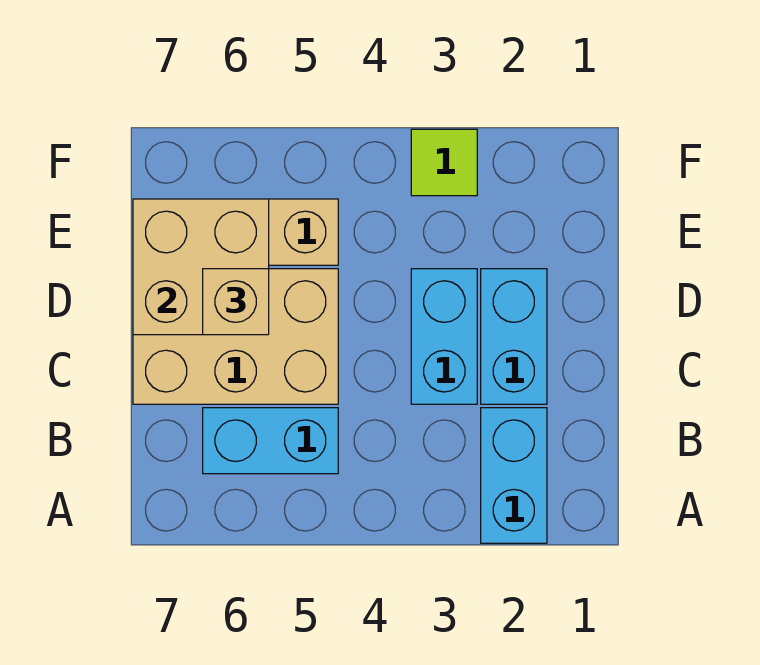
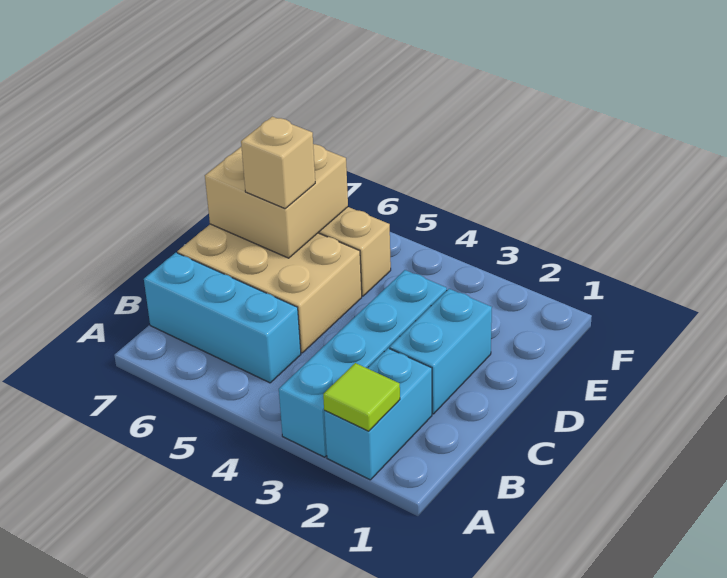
cyan 1x2 brick [203,408,338,474] -> cyan 1x3 brick [144,253,301,383]
cyan 1x2 brick [411,269,477,404] -> cyan 1x4 brick [279,270,447,457]
lime 1x1 tile [411,129,477,196] -> lime 1x1 tile moved to [323,363,400,431]

